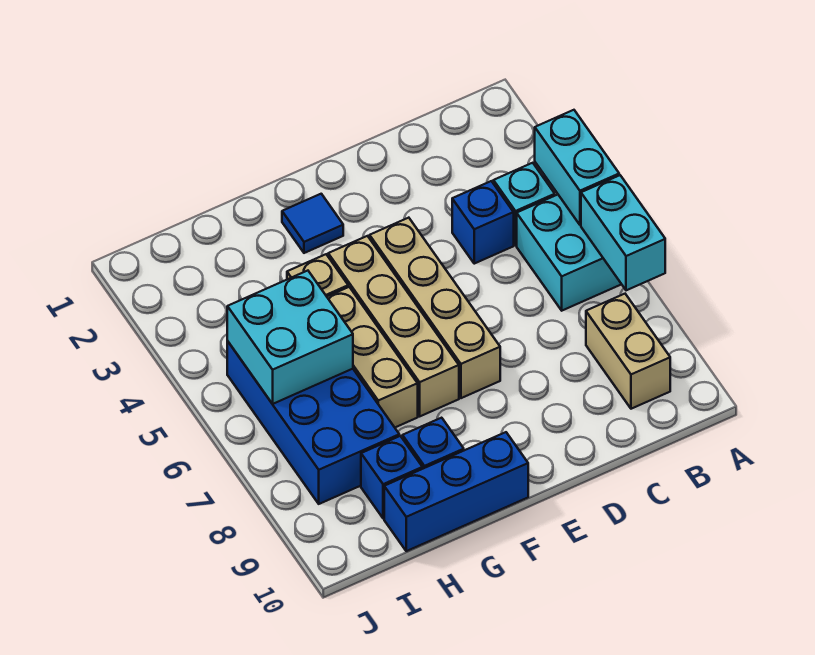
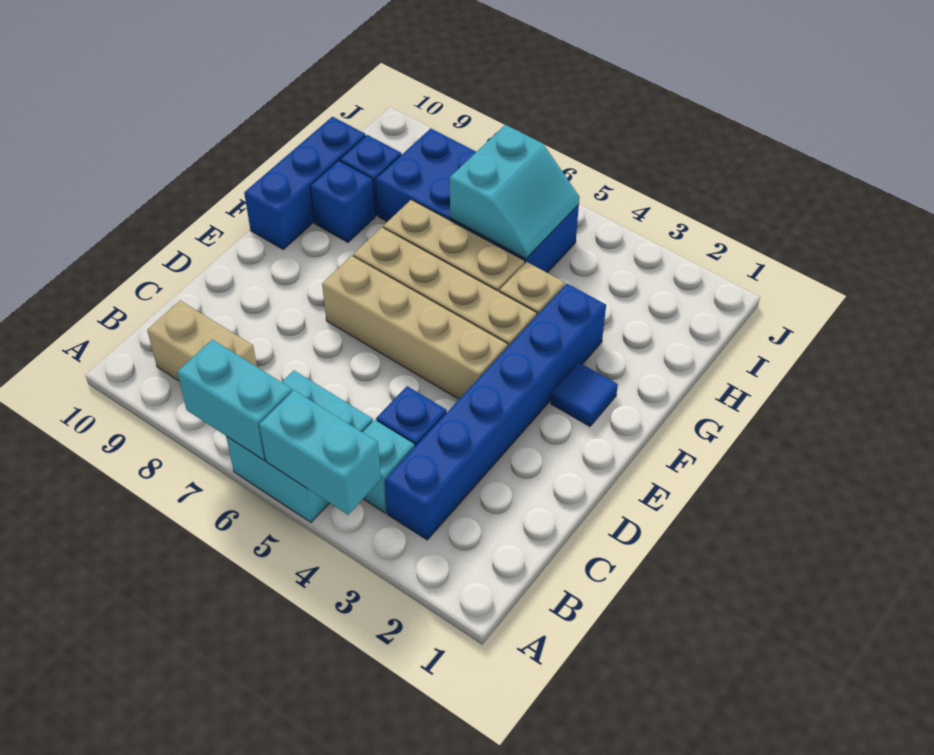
none -> blue 1x6 brick [385,284,606,540]
cyan 2x2 brick [227,271,353,404] -> cyan 2x2 slope [450,125,580,259]

